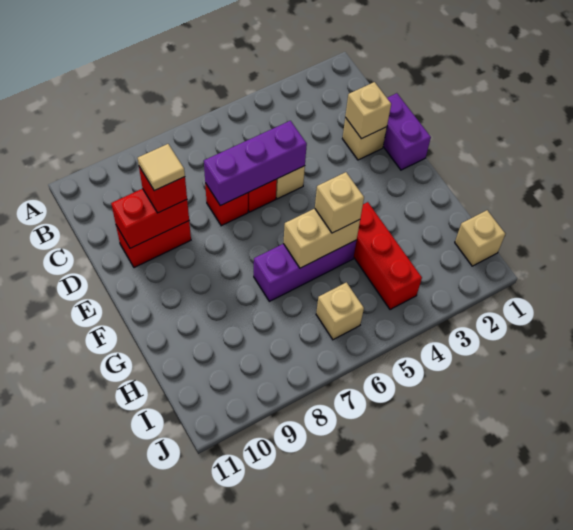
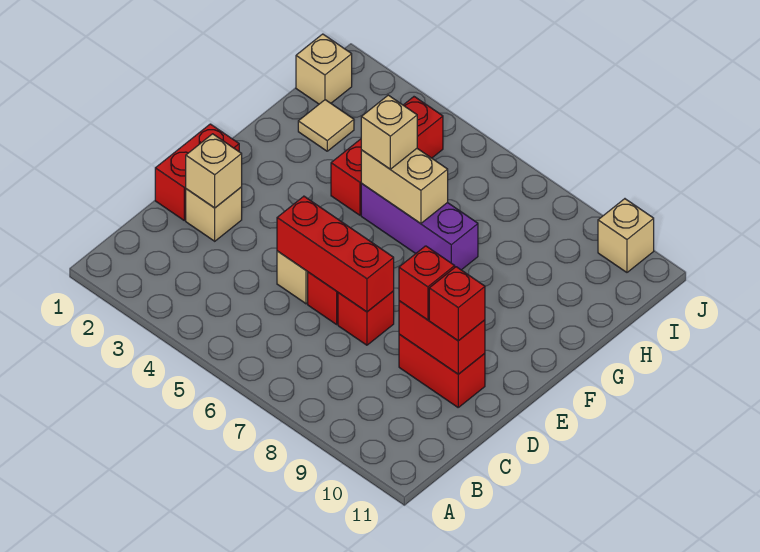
purple 1x2 brick [383,93,431,170] -> red 1x2 brick [155,124,239,220]
purple 1x3 brick [204,121,307,206] -> red 1x3 brick [277,196,394,312]
tan 1x1 tile [138,144,185,191] -> tan 1x1 tile moved to [298,100,354,151]
none -> red 1x1 brick [429,267,485,341]
tan 1x1 brick [316,282,364,340] -> tan 1x1 brick moved to [598,199,654,272]

